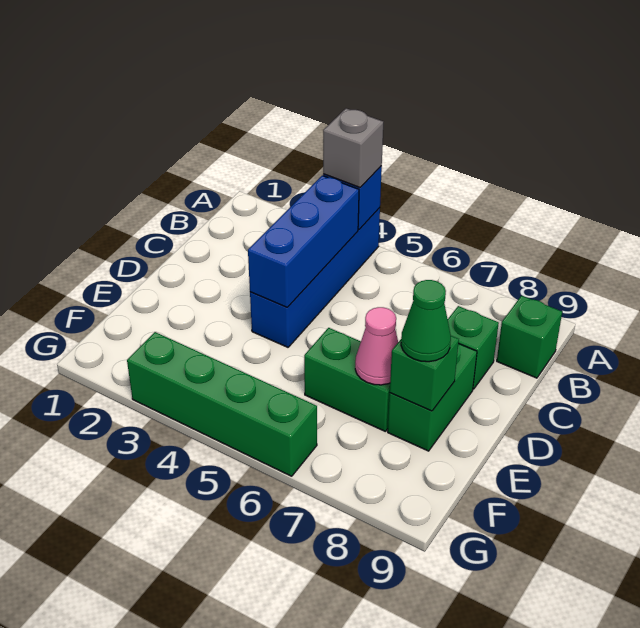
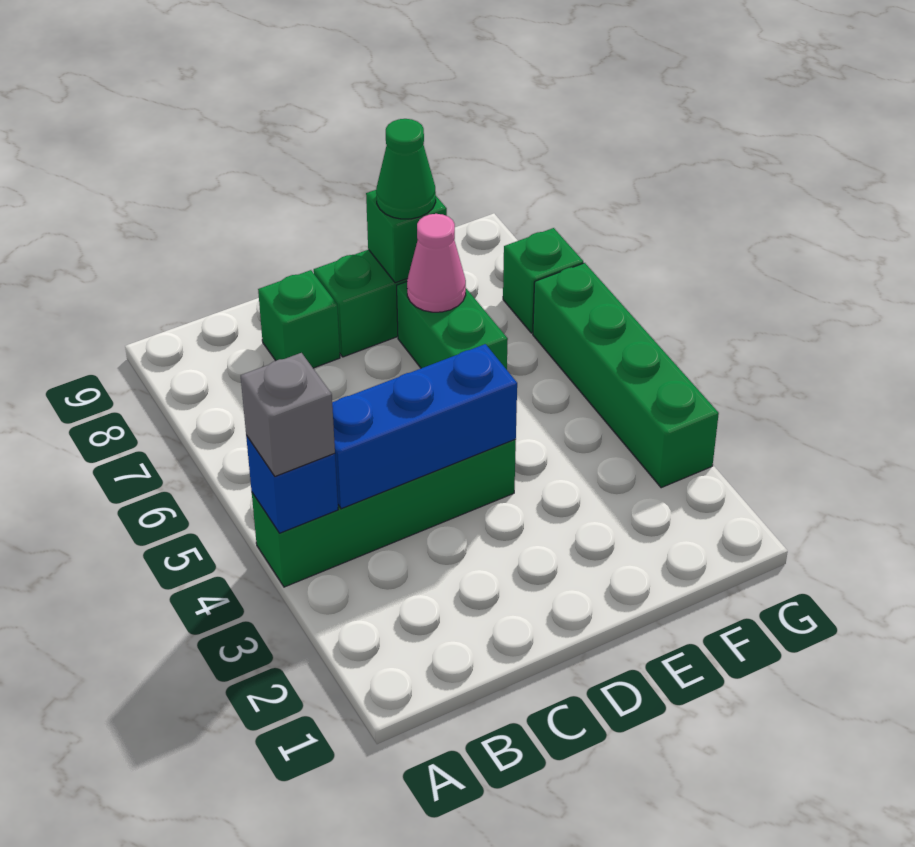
blue 1x4 brick [250,208,380,347] -> green 1x4 brick [252,439,516,587]
green 1x1 brick [497,296,562,378] -> green 1x1 brick moved to [503,228,583,333]

